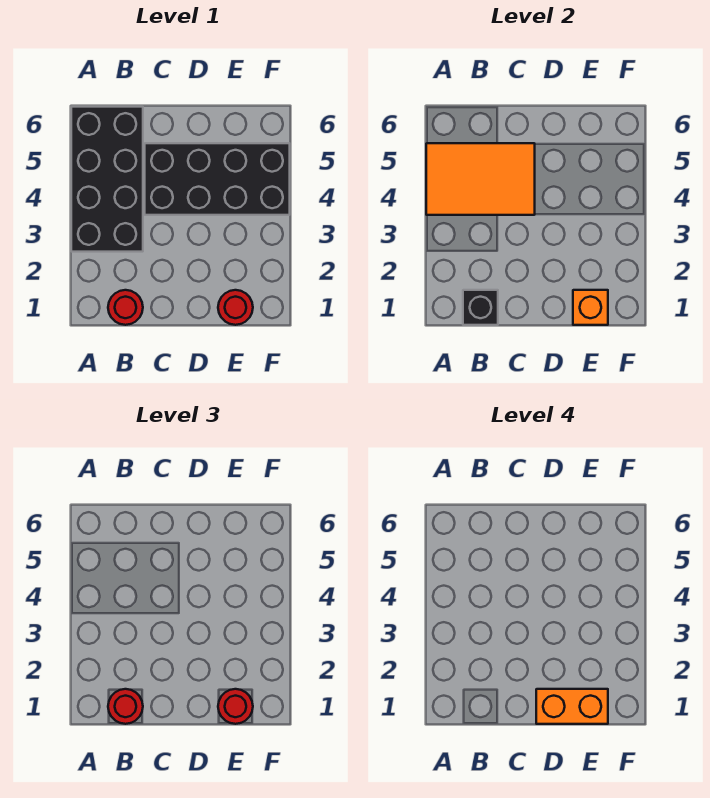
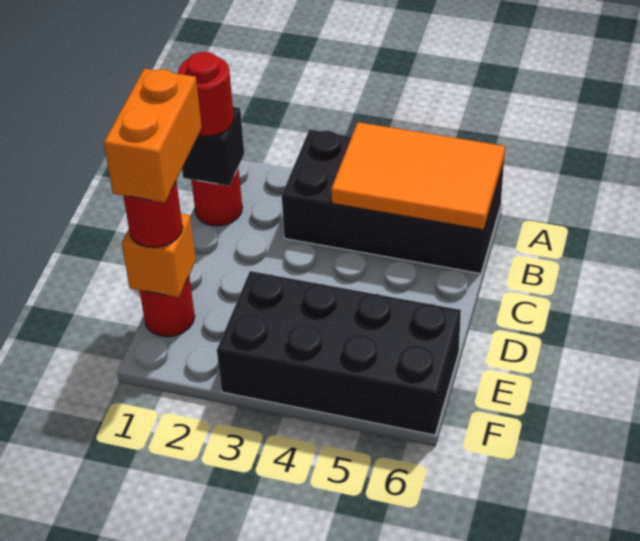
orange 2x3 tile [426,143,535,215] -> orange 2x3 tile turned to [331,122,505,230]
black 2x4 brick [145,143,290,215] -> black 2x4 brick turned to [217,271,461,435]

